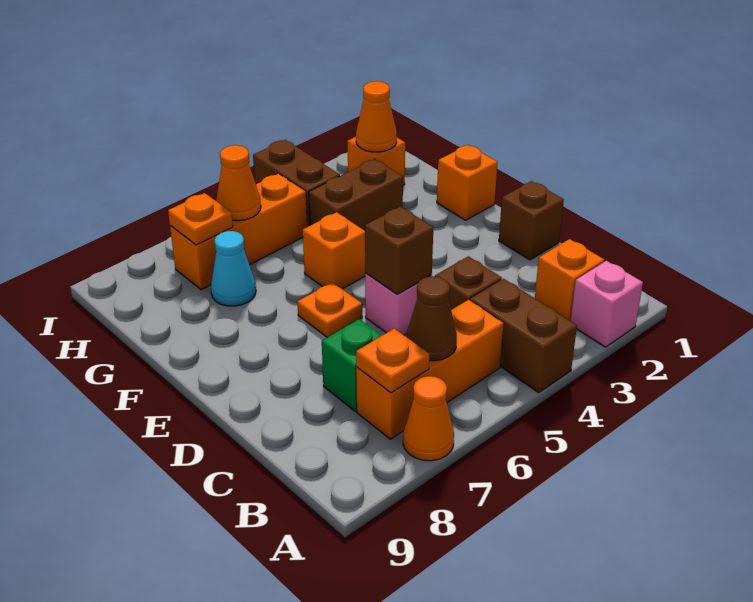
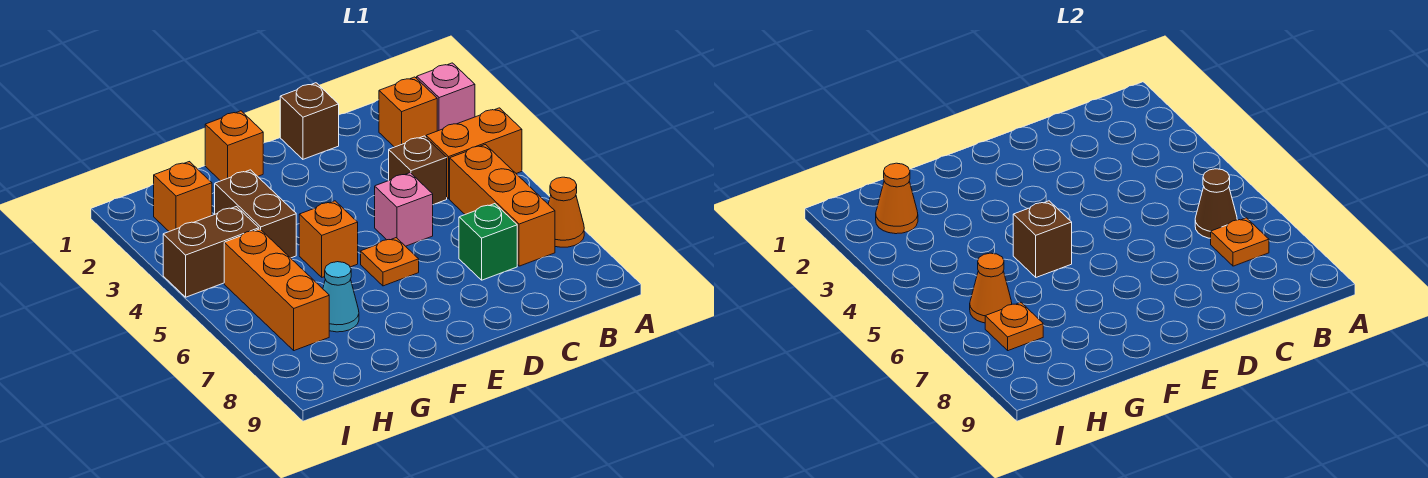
brown 1x2 brick [470,279,577,393] -> orange 1x2 brick [426,108,522,199]
brown 1x1 brick [365,207,433,294] -> brown 1x1 brick moved to [1013,201,1072,277]

